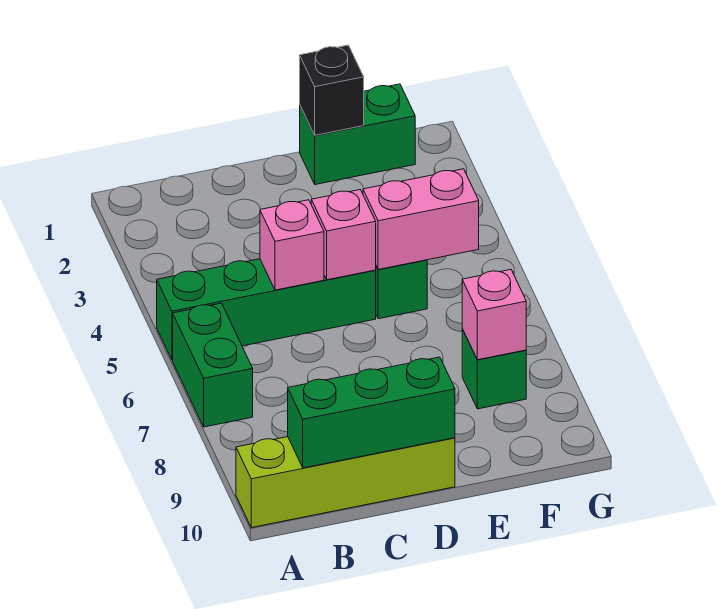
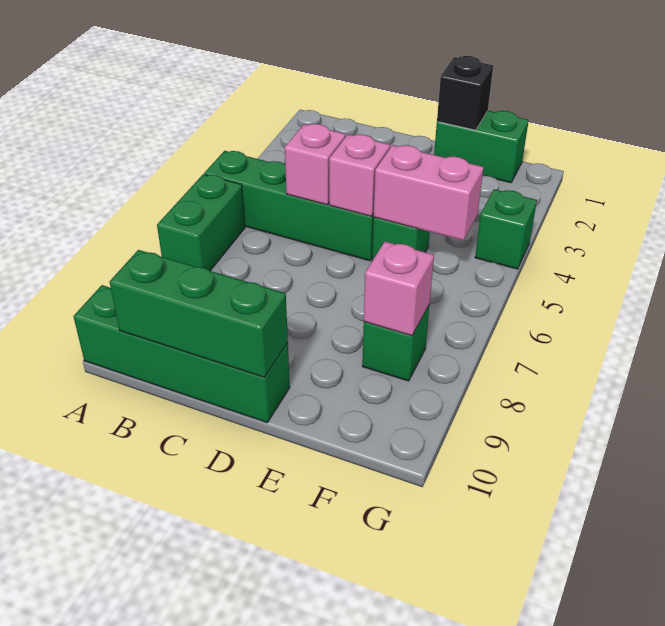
lime 1x4 brick [236,437,455,528] -> green 1x4 brick [73,285,290,423]
none -> green 1x1 brick [475,189,537,269]

